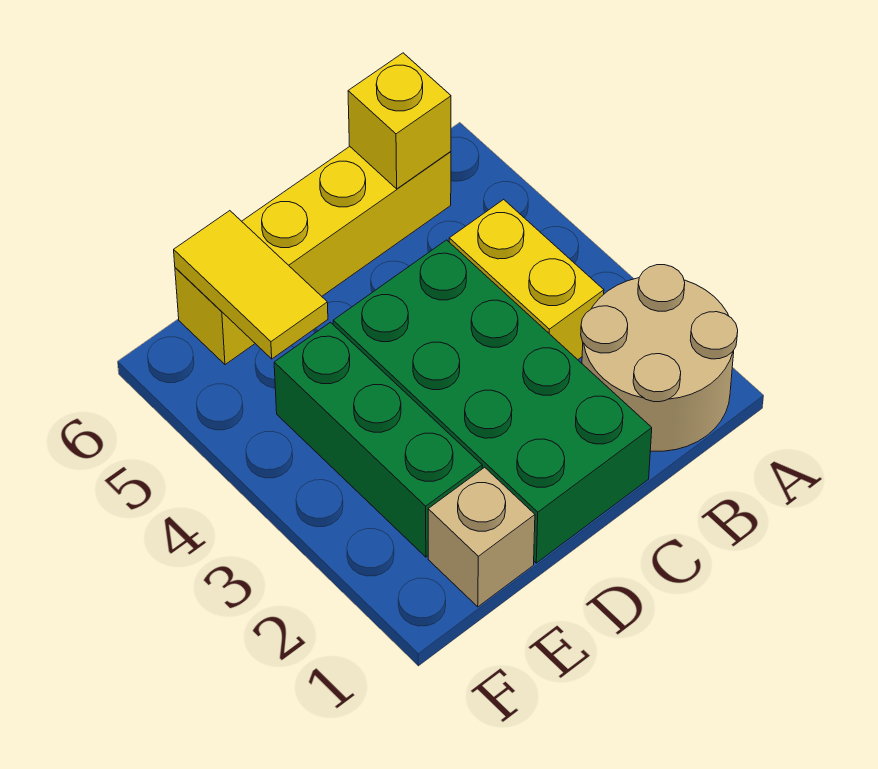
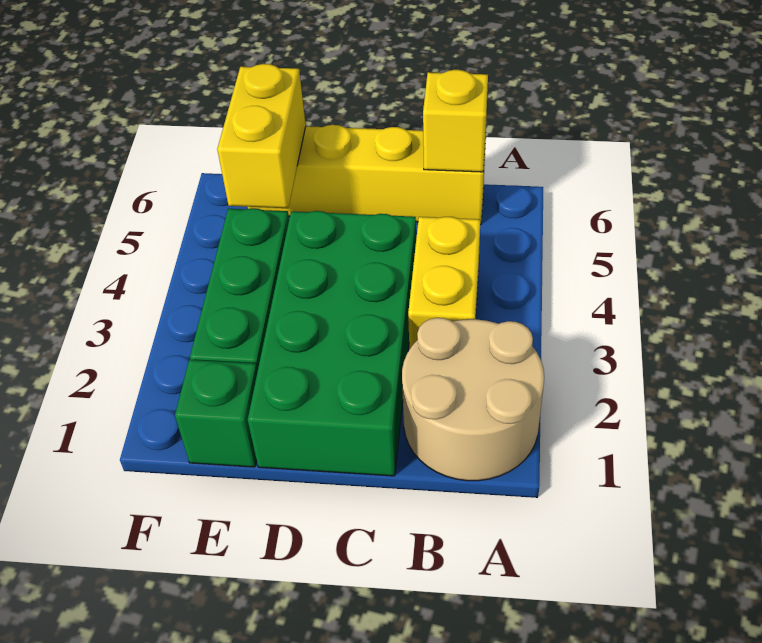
tan 1x1 brick [428,467,535,607] -> green 1x1 brick [175,360,258,467]
yellow 1x2 tile [174,211,328,359] -> yellow 1x2 brick [217,64,306,208]

